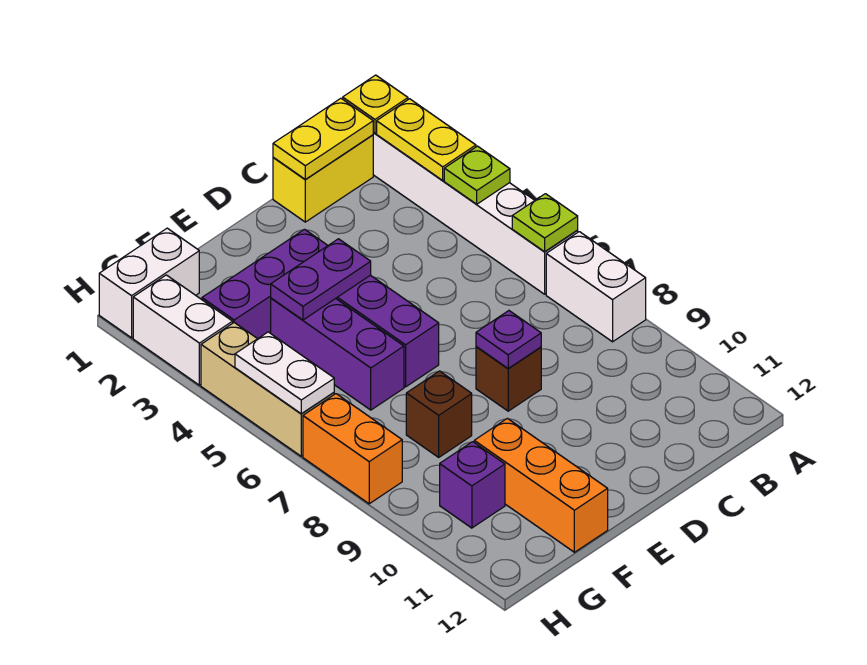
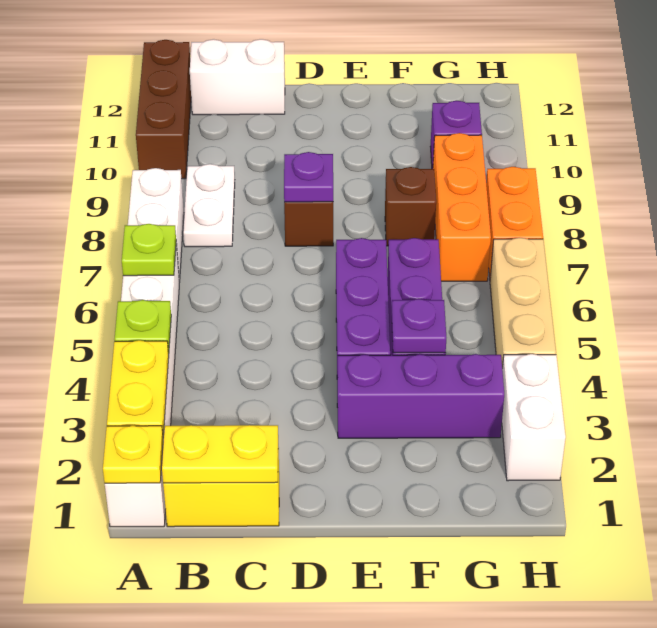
none -> brown 1x3 brick [136,40,191,179]
purple 1x2 plate [271,239,371,320] -> purple 1x1 plate [392,299,446,353]
orange 1x3 brick [474,418,608,552] -> orange 1x3 brick moved to [433,133,491,281]
white 1x2 brick [99,228,199,338] -> white 1x2 brick moved to [190,39,285,115]
white 1x2 plate [235,332,334,414] -> white 1x2 plate moved to [183,164,235,247]

